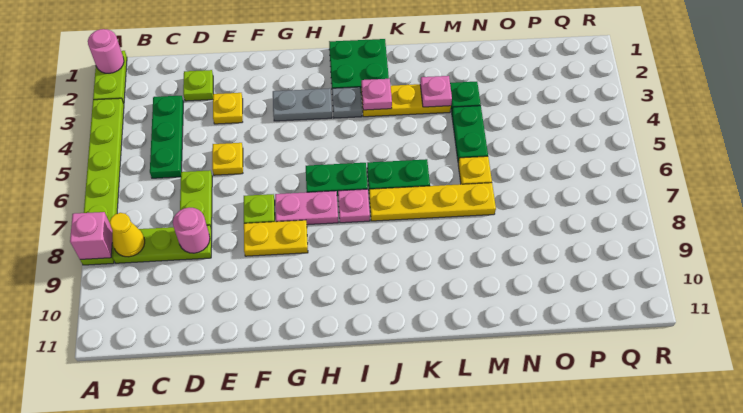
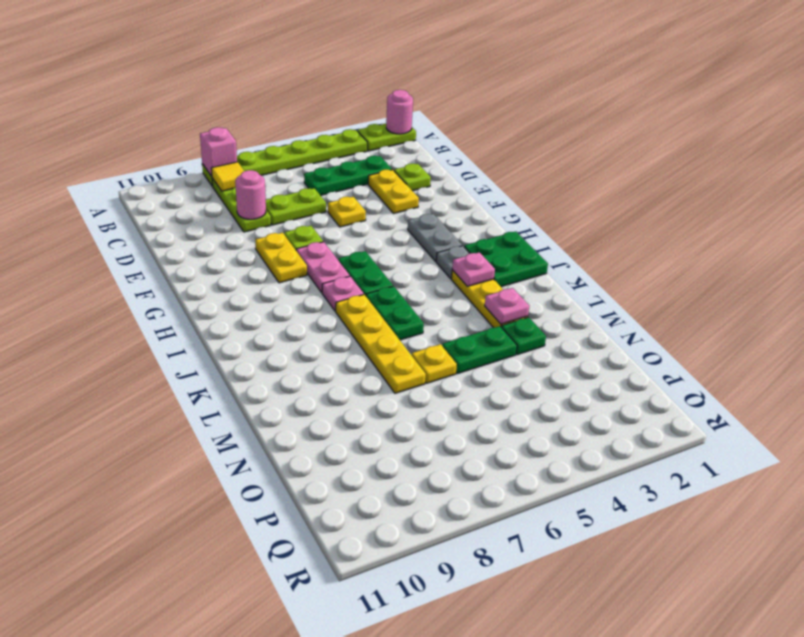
yellow 1x1 cone [110,213,145,257] -> yellow 1x1 tile [211,162,244,191]
yellow 1x1 plate [213,93,243,124] -> yellow 1x2 plate [368,170,419,214]

